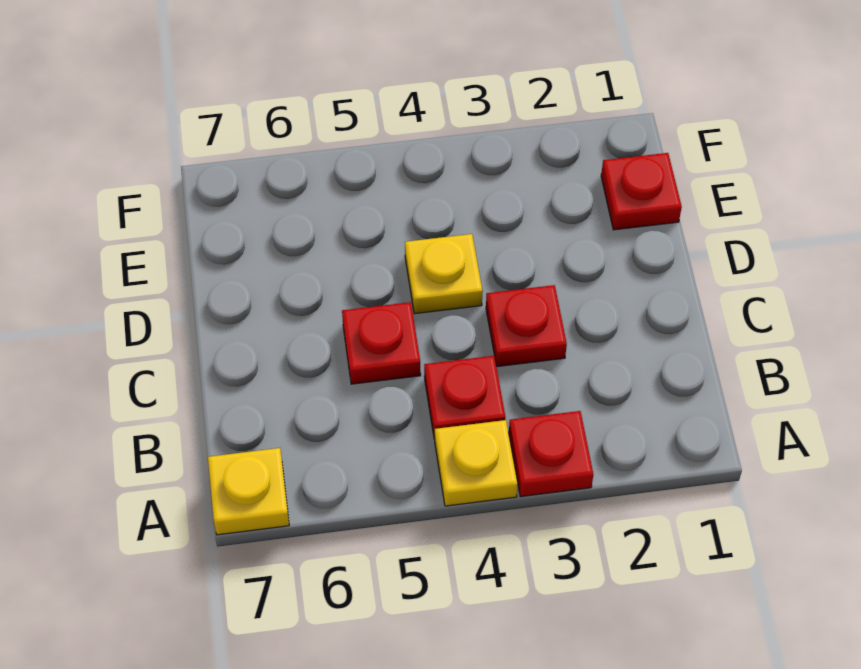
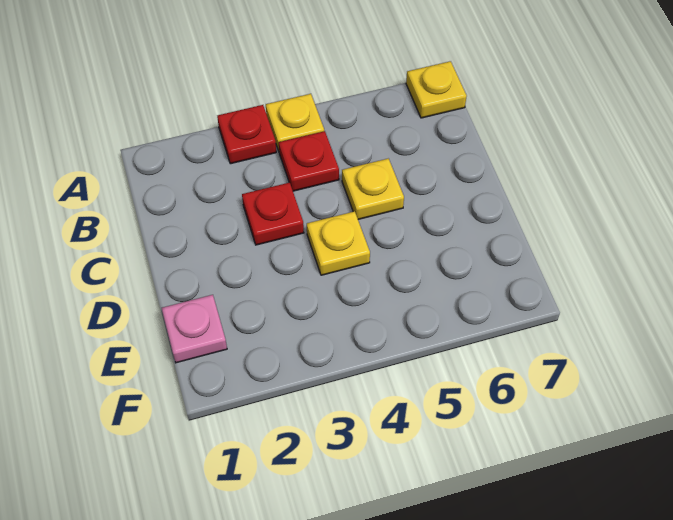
red 1x1 plate [342,302,421,384] -> yellow 1x1 plate [342,158,404,219]
red 1x1 plate [601,153,682,230] -> pink 1x1 plate [162,295,227,363]

